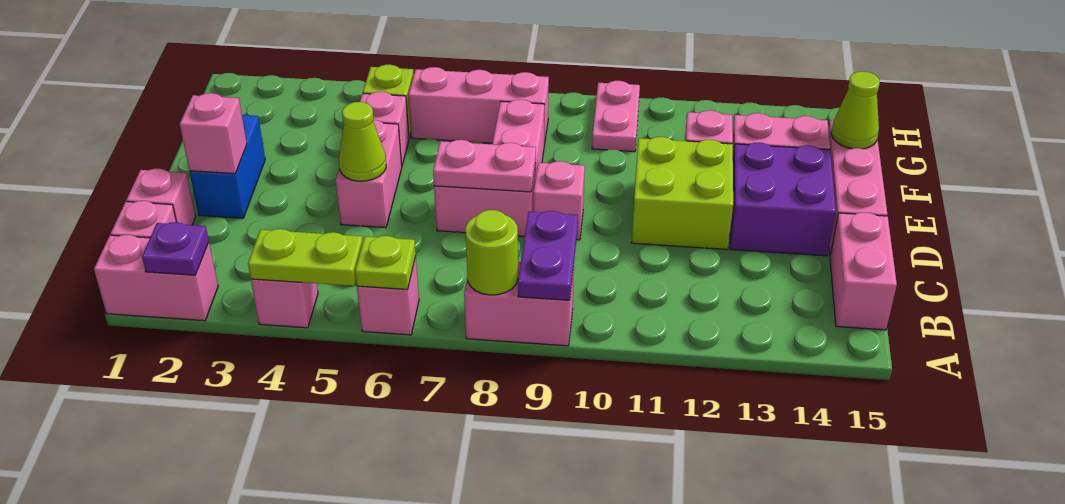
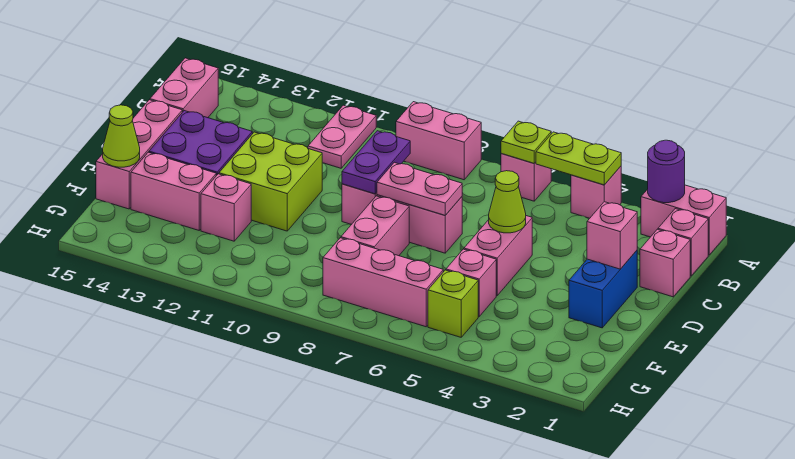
purple 1x1 plate [142,222,209,275] -> purple 1x1 round brick [648,140,685,203]
lime 1x1 round brick [465,210,518,295] -> none
purple 1x2 plate [518,211,578,300] -> purple 1x2 plate moved to [342,131,410,194]
pink 1x2 plate [592,81,640,152] -> pink 1x2 plate moved to [308,105,376,168]

